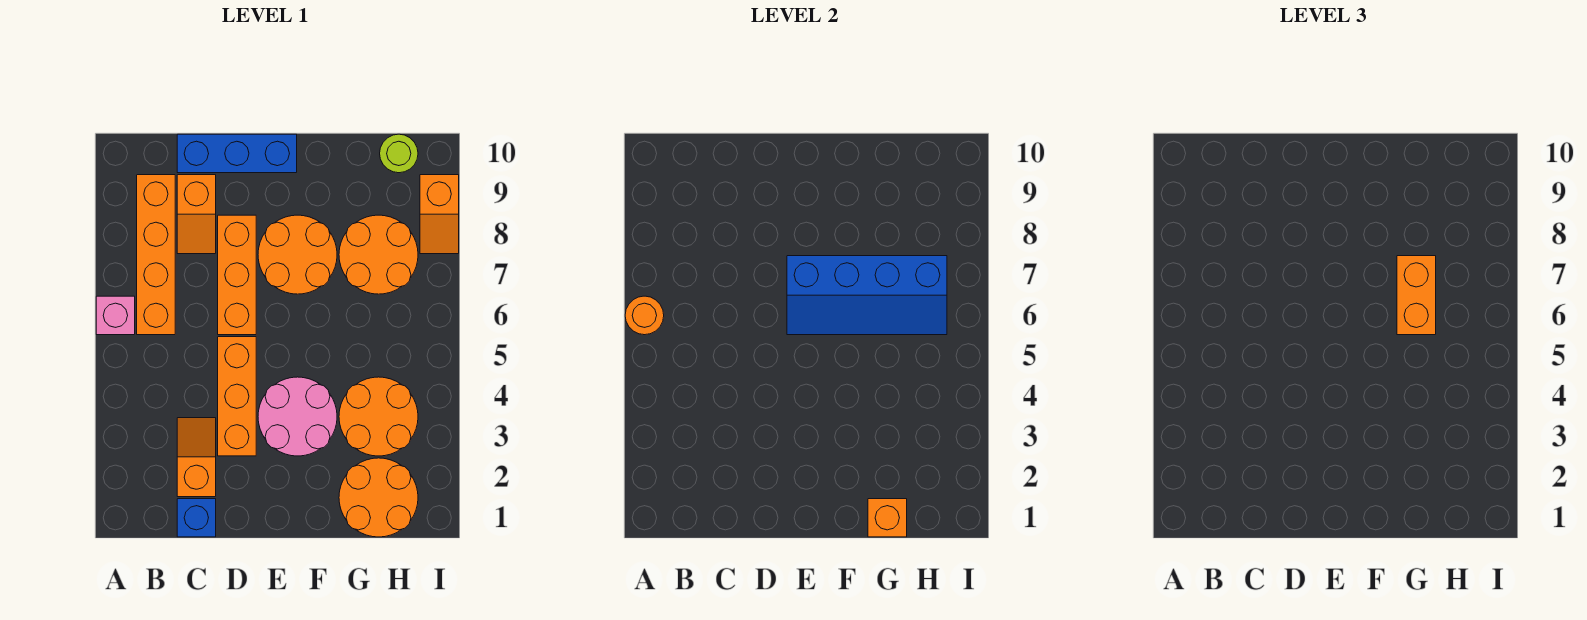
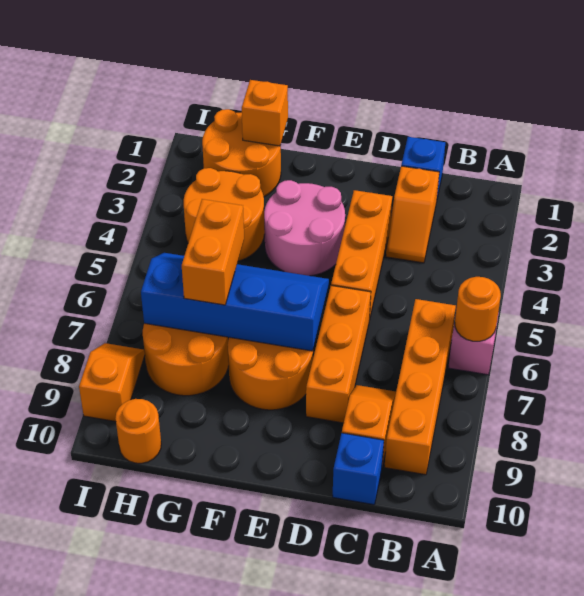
blue 1x3 brick [177,134,297,173] -> blue 1x1 brick [333,433,384,505]
lime 1x1 round brick [380,134,418,173] -> orange 1x1 round brick [115,399,161,463]

